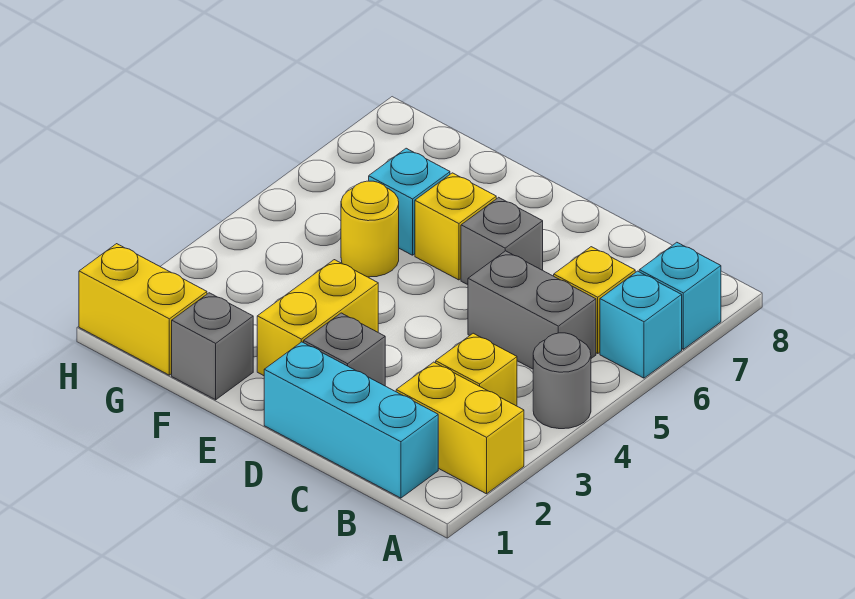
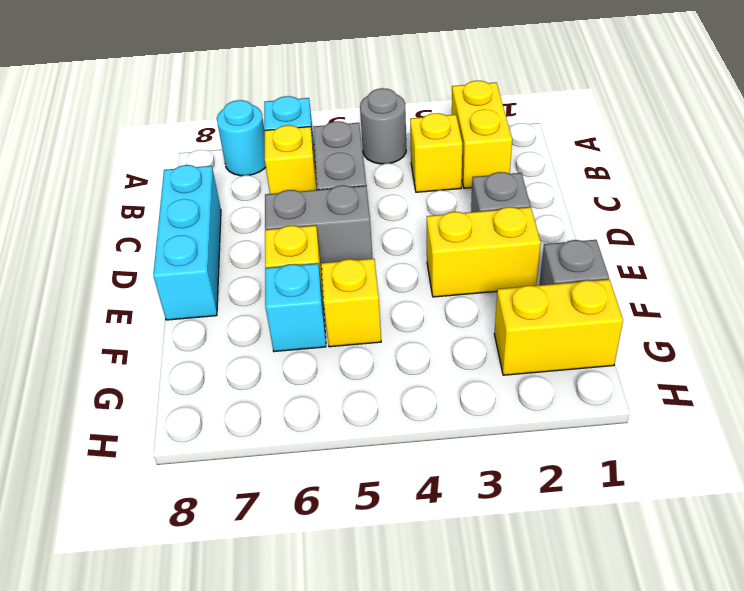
cyan 1x1 brick [639,242,721,349] -> cyan 1x1 round brick [217,100,266,176]
cyan 1x3 brick [264,342,438,498] -> cyan 1x3 brick moved to [153,165,221,320]
grey 1x1 brick [461,197,543,285] -> grey 1x2 brick [265,185,373,263]
yellow 1x1 round brick [341,181,399,277] -> yellow 1x1 brick [321,259,381,347]
yellow 1x2 brick [79,244,207,375] -> yellow 1x2 brick turned to [494,279,623,375]

